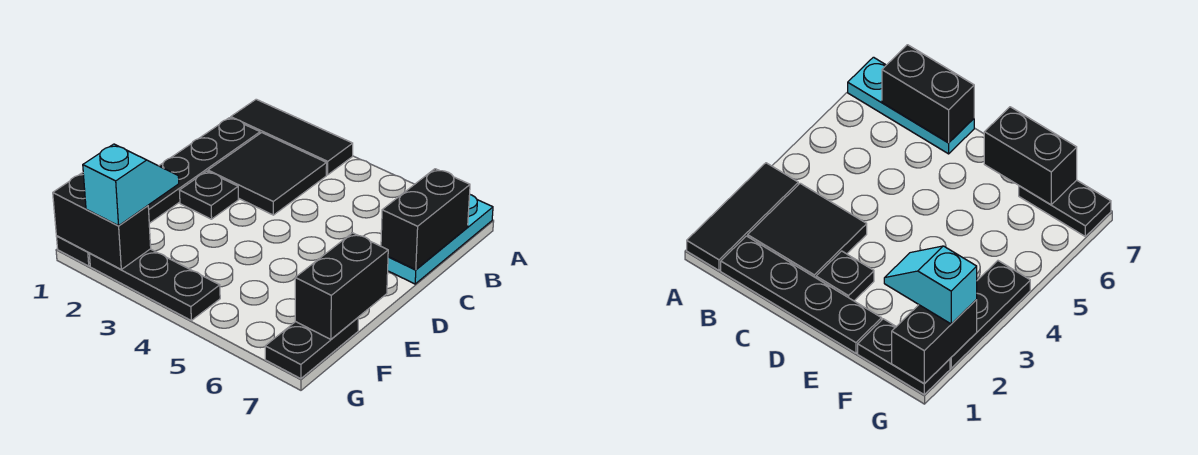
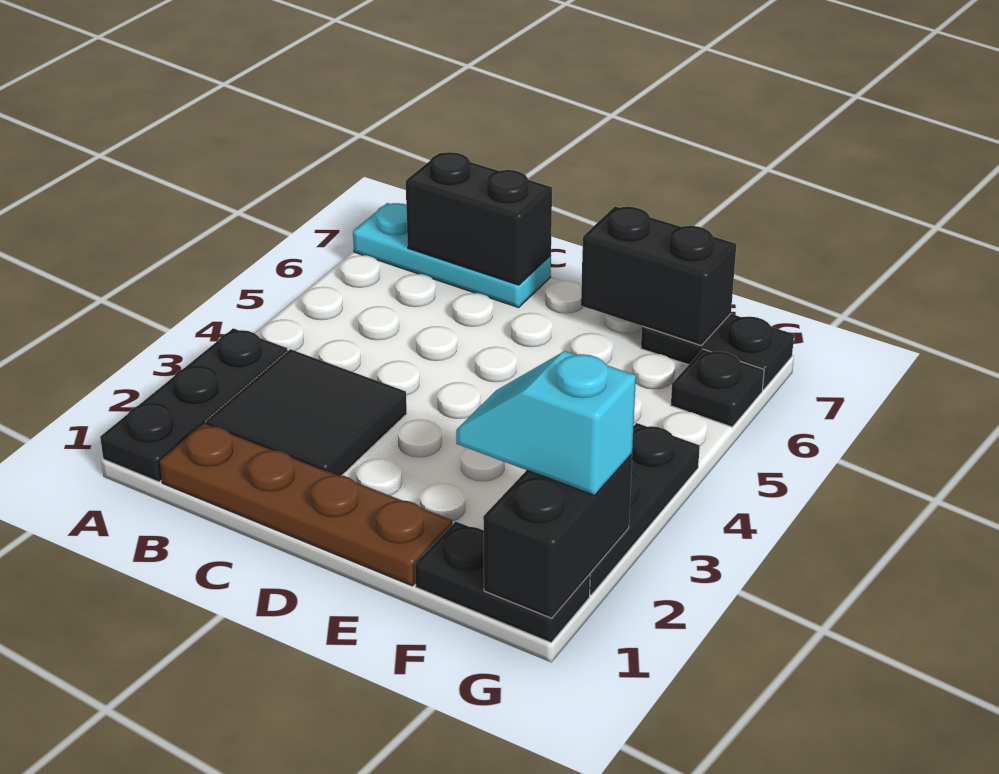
black 1x3 tile [231,99,353,175] -> black 1x3 plate [100,328,288,482]
black 1x4 plate [148,118,260,223] -> brown 1x4 plate [159,423,452,586]
black 1x1 plate [179,171,238,219] -> black 1x1 plate moved to [671,349,764,427]

